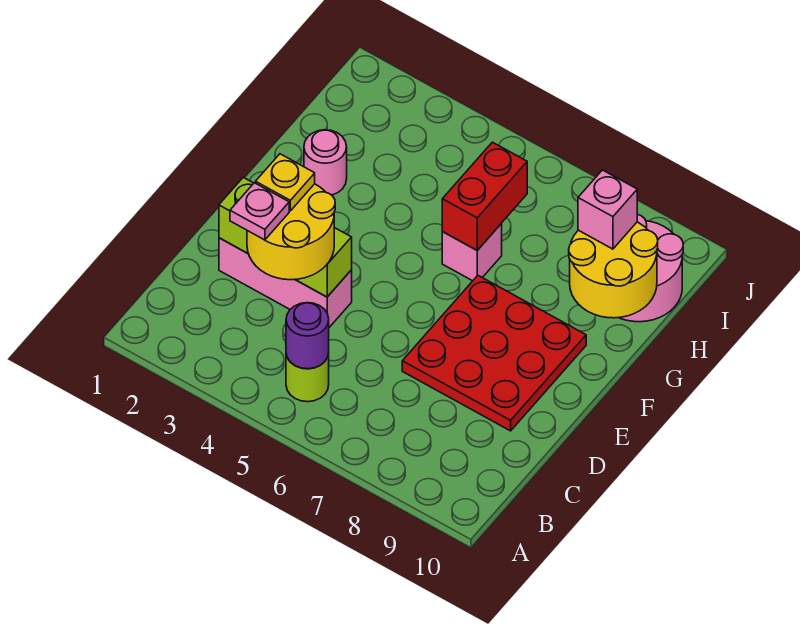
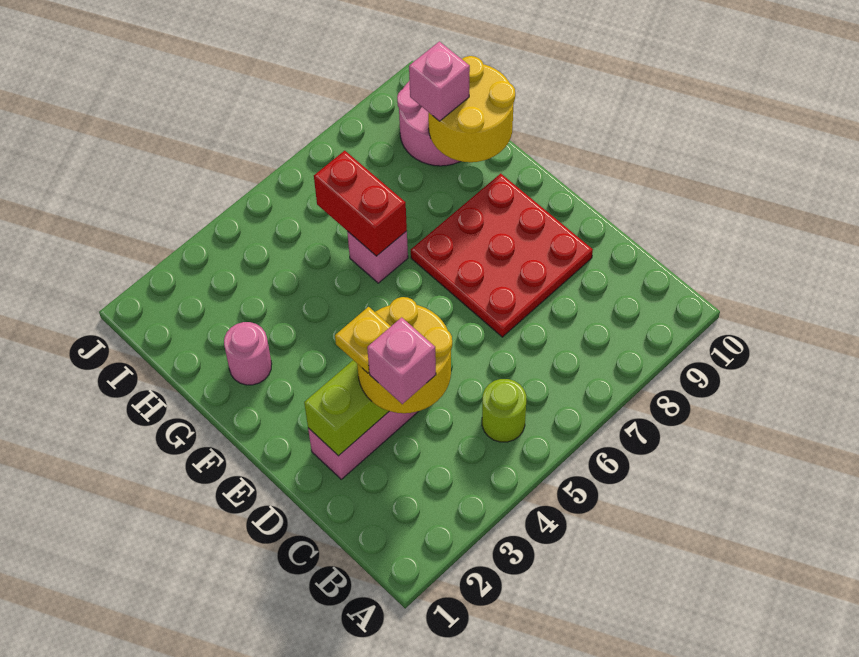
purple 1x1 round brick [286,303,329,369] -> none
pink 1x1 plate [230,183,289,240] -> pink 1x1 brick [367,317,436,404]

